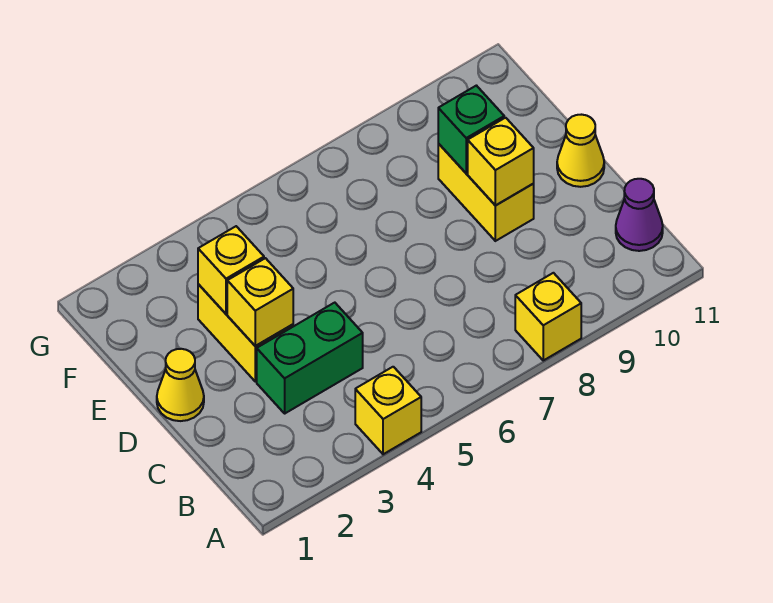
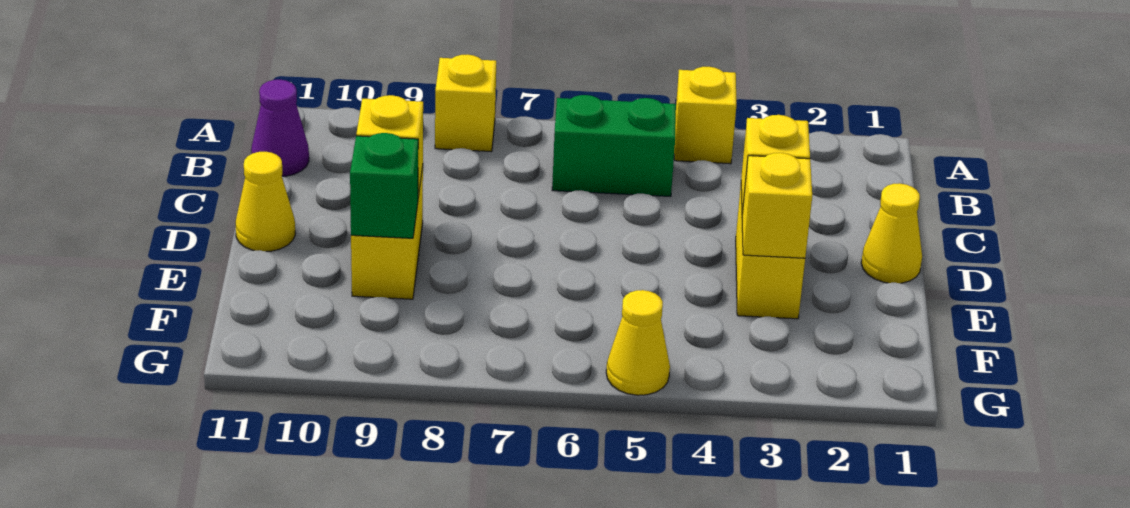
green 1x2 brick [257,303,363,413] -> green 1x2 brick moved to [552,95,676,197]
none -> yellow 1x1 cone [606,290,670,395]

